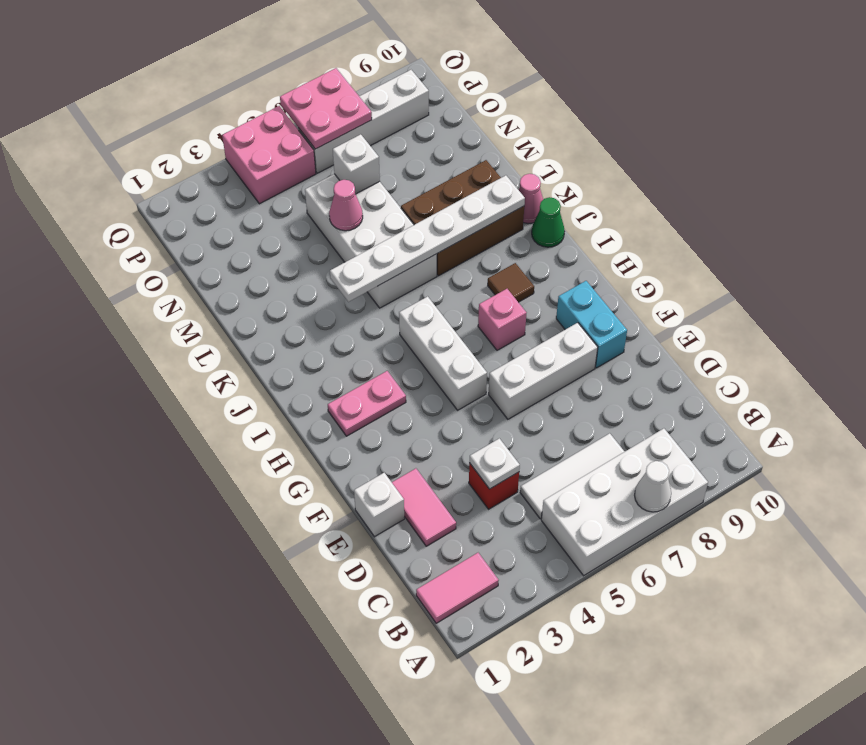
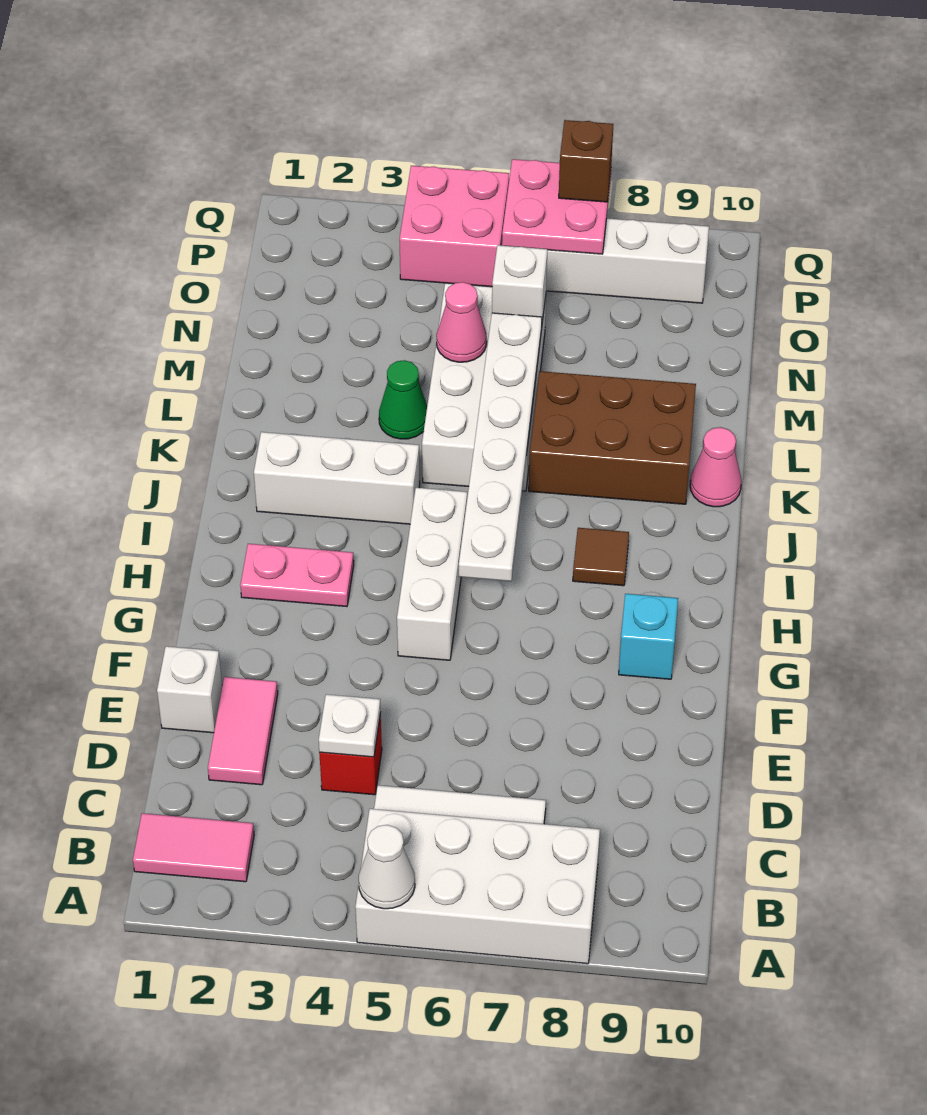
white 1x1 cone [635,461,671,512] -> white 1x1 cone moved to [359,825,415,909]
white 1x3 brick [489,323,598,419] -> white 1x3 brick moved to [254,432,420,524]
cyan 1x2 brick [556,281,627,368] -> cyan 1x1 brick [619,594,678,679]
pink 1x1 brick [478,289,526,350] -> none
green 1x1 cone [532,197,565,247] -> green 1x1 cone moved to [379,360,427,439]
white 1x6 plate [330,175,525,302] -> white 1x6 plate turned to [459,313,542,581]
none -> brown 1x1 brick [559,120,613,202]

